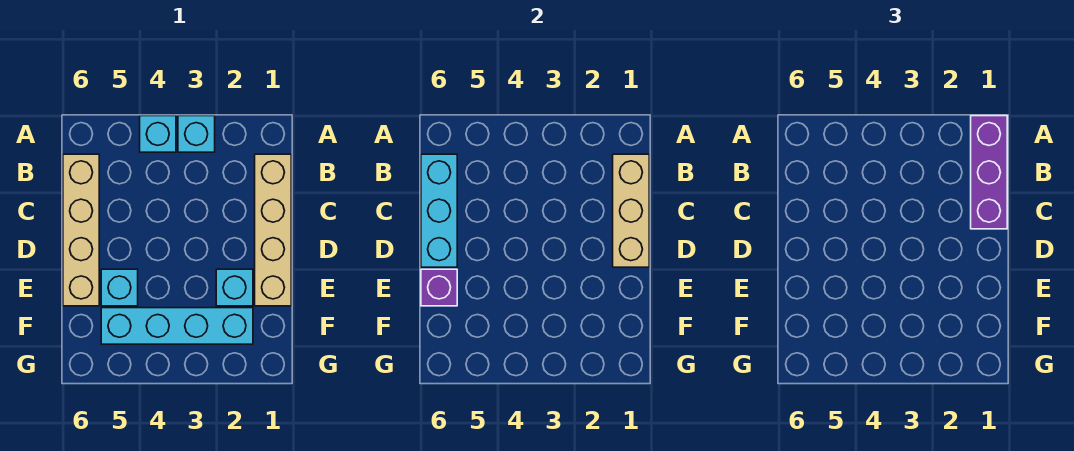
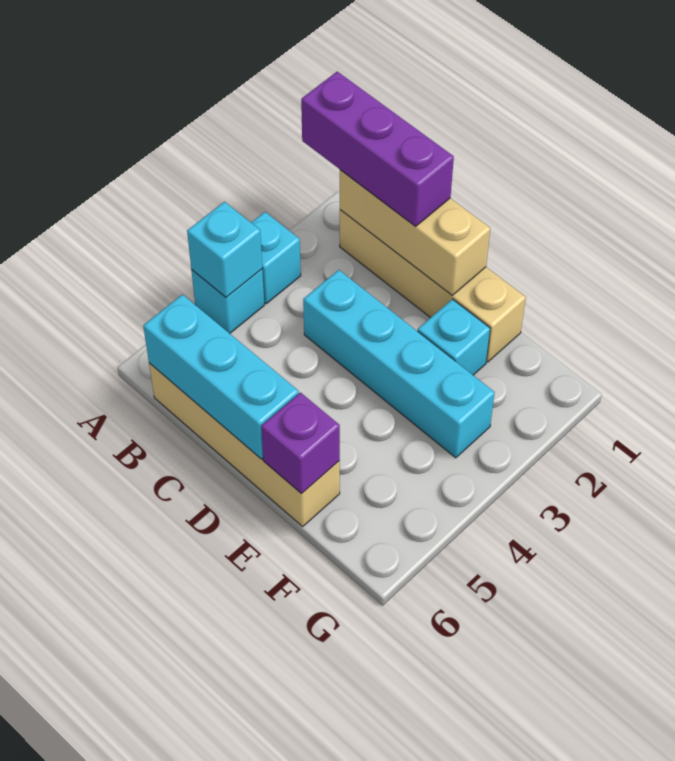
cyan 1x1 brick [101,269,138,306] -> cyan 1x1 brick moved to [187,202,262,297]
cyan 1x4 brick [101,308,253,344] -> cyan 1x4 brick turned to [303,270,495,458]

